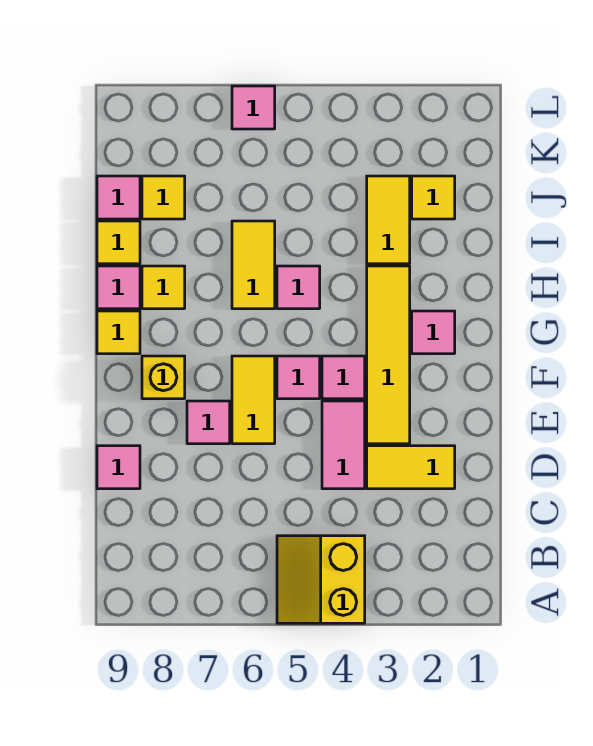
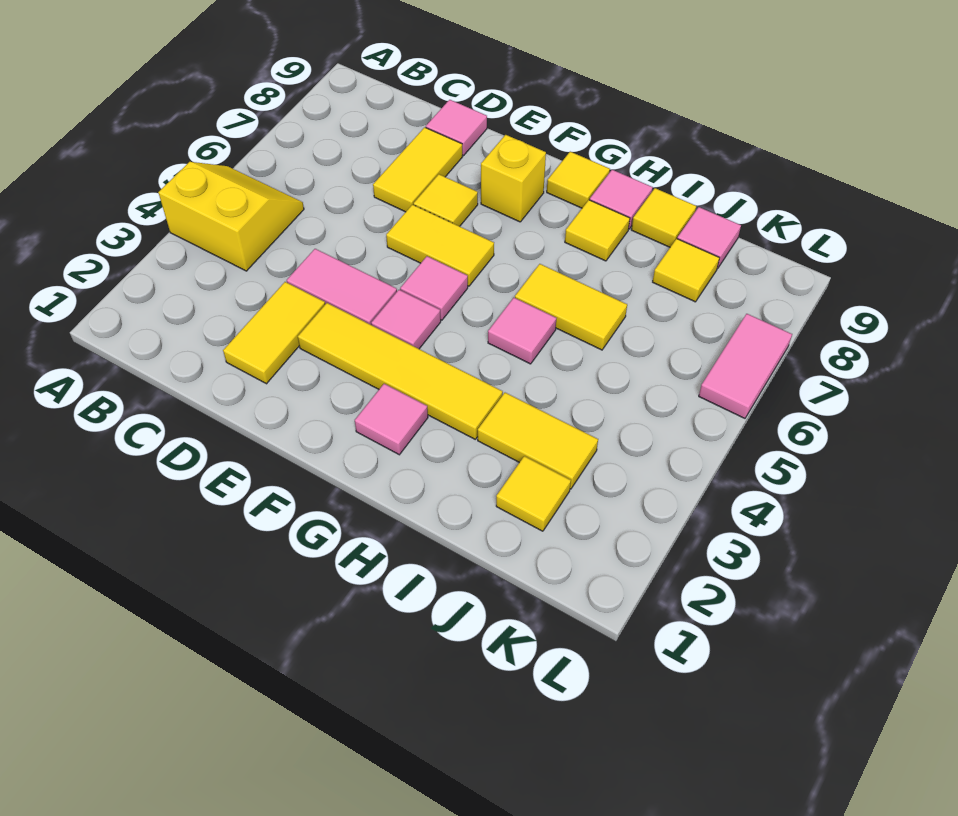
none -> yellow 1x2 tile [373,127,462,212]
pink 1x1 tile [187,401,230,444] -> yellow 1x1 tile [414,174,478,226]
pink 1x1 tile [232,86,275,129] -> pink 1x2 tile [699,314,792,418]

